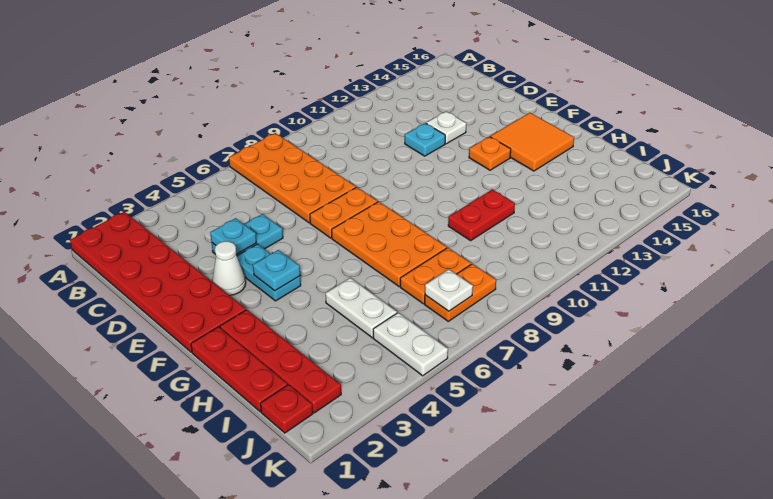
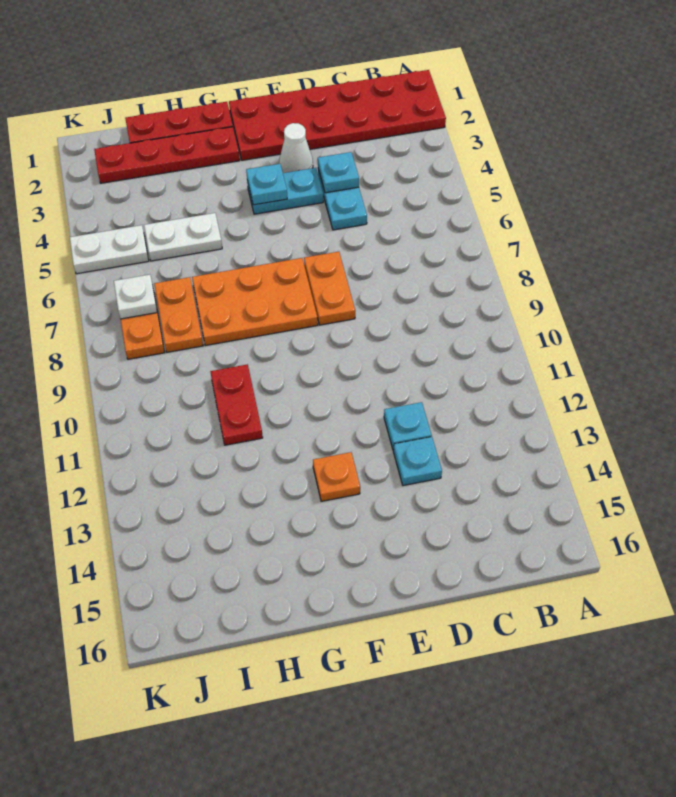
orange 2x4 plate [229,133,356,223] -> none
white 1x1 plate [426,111,466,144] -> cyan 1x1 plate [393,437,442,486]
orange 2x2 tile [490,113,574,171] -> none
red 1x1 plate [261,385,313,433] -> none

